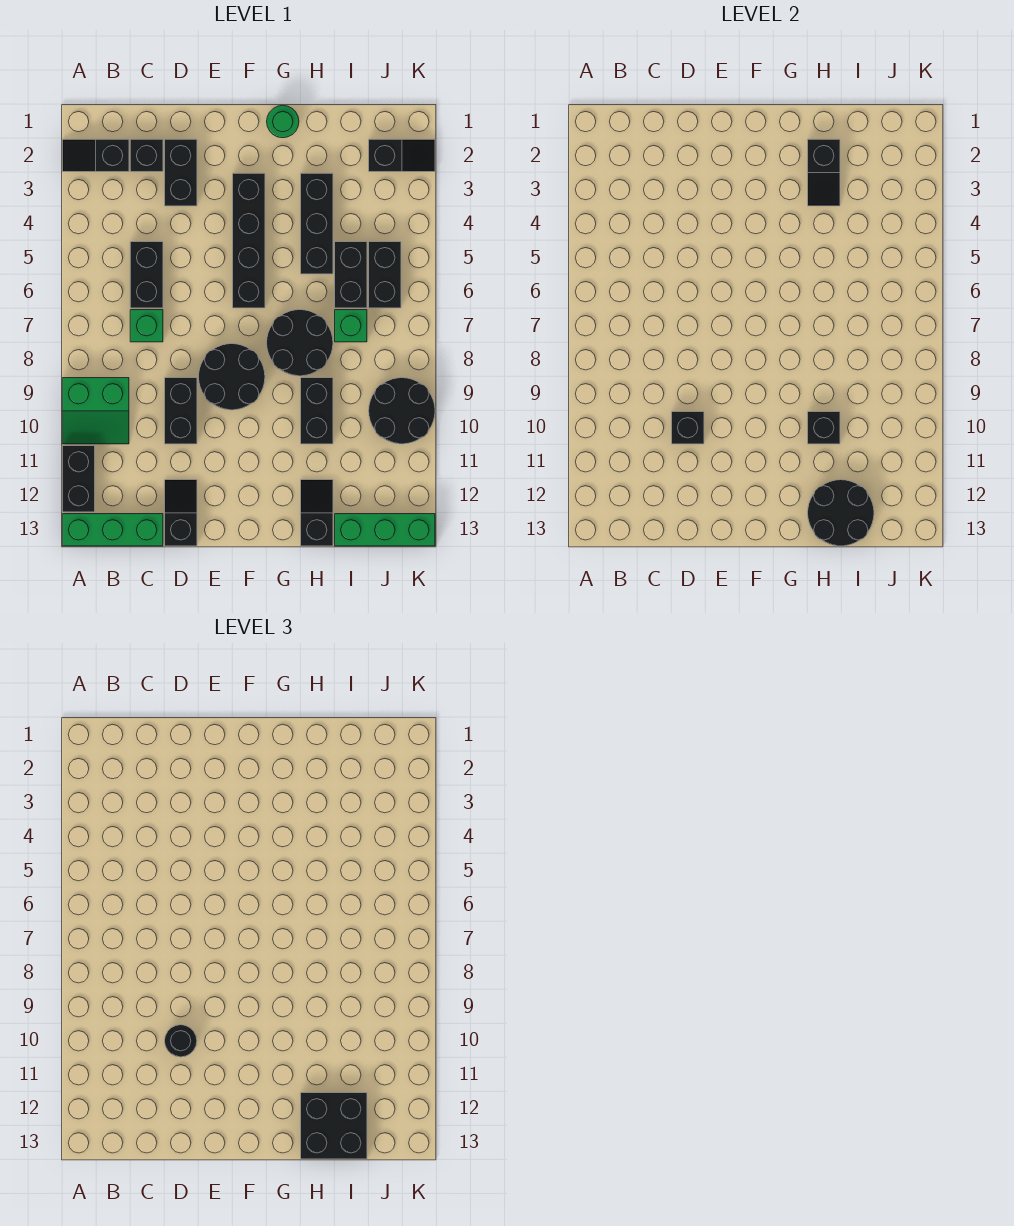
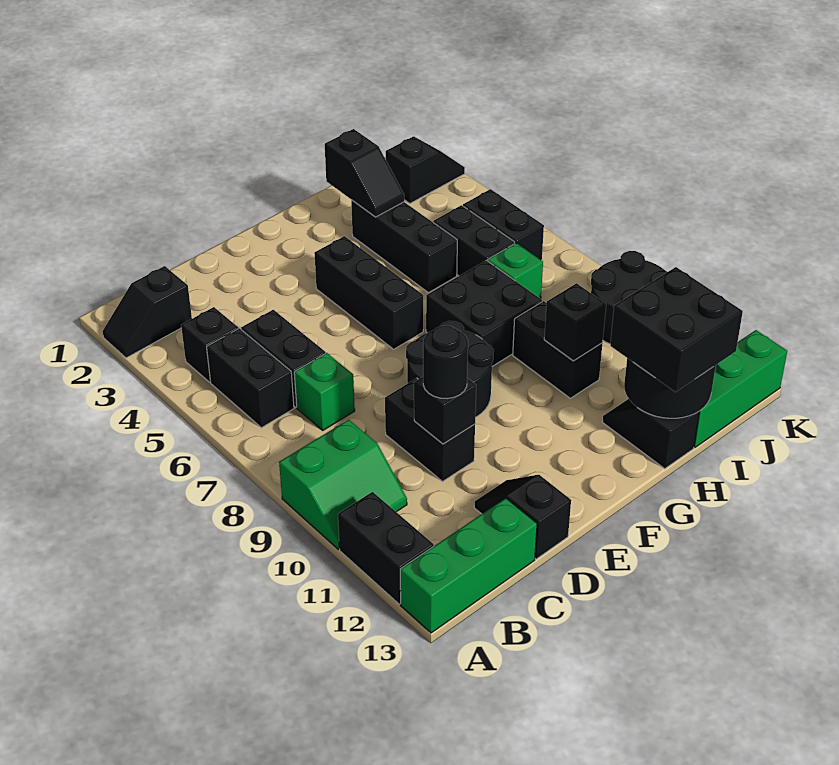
black 1x1 brick [130,139,163,172] -> black 1x1 brick moved to [181,307,238,382]
black 1x2 brick [165,139,197,206] -> black 1x2 brick moved to [207,328,294,428]
black 1x4 brick [233,173,265,308] -> black 1x3 brick [314,236,423,349]
green 1x1 round brick [267,105,299,138] -> none
black 2x2 round brick [267,310,333,376] -> black 2x2 brick [426,260,542,366]

